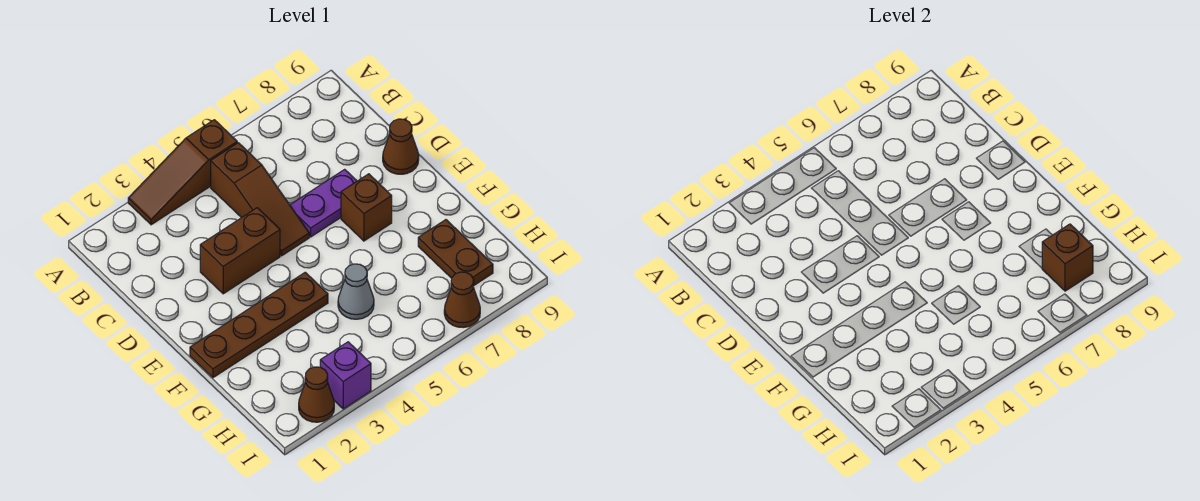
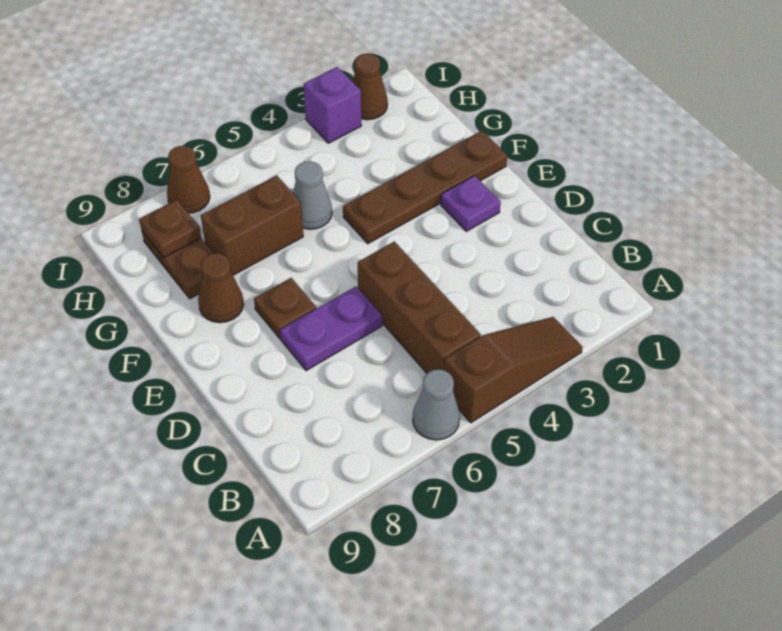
none -> grey 1x1 cone [413,369,460,440]
brown 1x3 slope [211,143,309,256] -> brown 1x3 brick [358,241,481,373]
brown 1x2 brick [200,208,280,294] -> brown 1x2 brick moved to [201,175,303,275]
brown 1x1 cone [383,119,419,174] -> brown 1x1 cone moved to [198,253,244,323]
none -> purple 1x1 plate [441,176,501,231]
brown 1x1 brick [341,174,392,241] -> brown 1x1 plate [254,278,316,338]
brown 1x1 brick [1042,224,1093,291] -> brown 1x1 plate [139,200,201,258]

